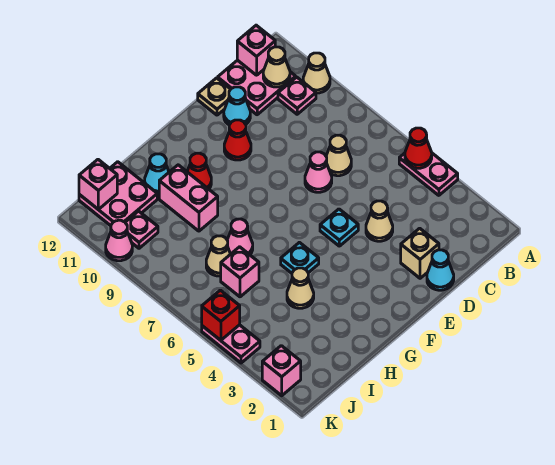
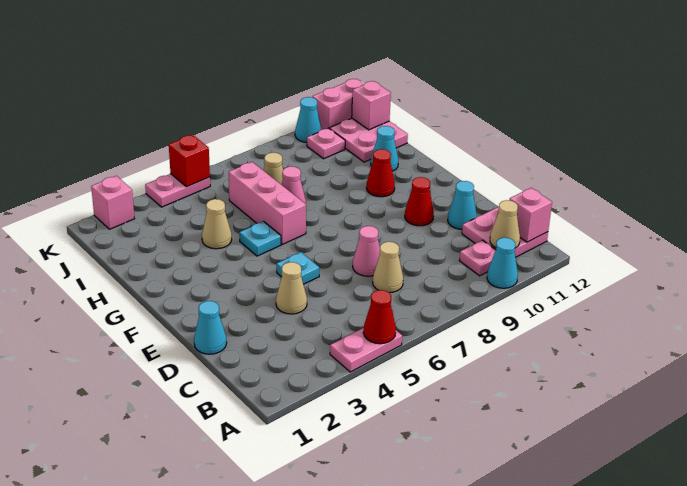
tan 1x1 cone [303,53,330,93] -> cyan 1x1 cone [487,238,518,288]
tan 1x1 brick [401,228,439,278] -> none
tan 1x1 plate [198,78,231,115] -> none
pink 1x2 brick [159,165,218,231] -> pink 1x2 brick moved to [312,79,364,129]
pink 1x1 brick [221,247,259,297] -> pink 1x3 brick [229,162,306,244]
pink 1x1 cone [106,220,132,261] -> cyan 1x1 cone [295,97,322,143]

